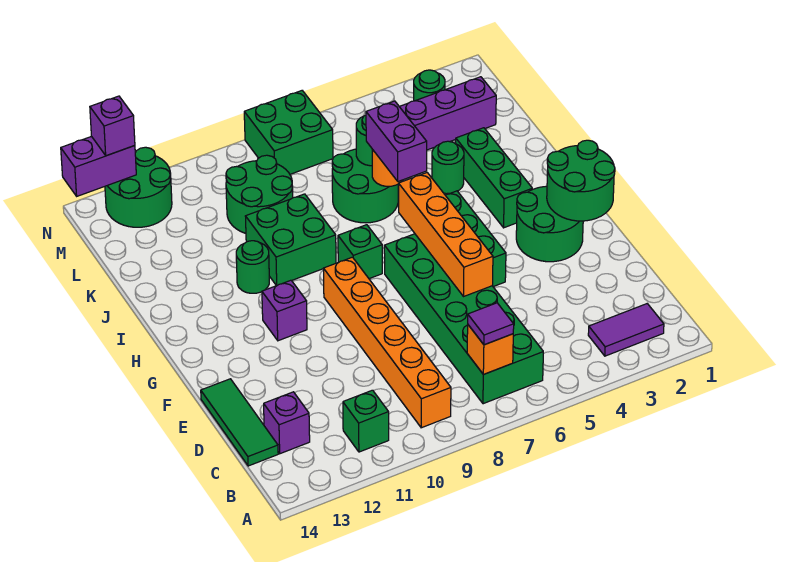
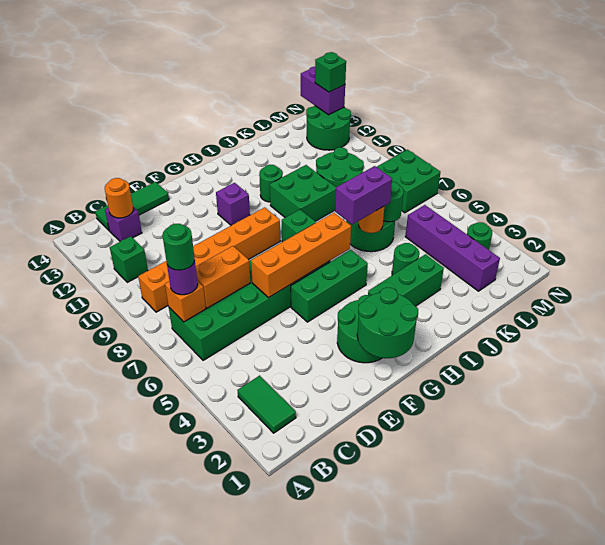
purple 1x2 tile [588,304,664,356] -> green 1x2 tile [237,376,296,433]
purple 1x1 tile [468,303,514,345] -> purple 1x1 round brick [167,261,198,295]
none -> green 1x1 round brick [162,224,195,270]
none -> orange 1x2 brick [196,246,250,308]
none -> orange 1x1 round brick [105,178,133,218]
purple 1x1 brick [90,96,135,156] -> green 1x1 brick [315,52,346,92]

